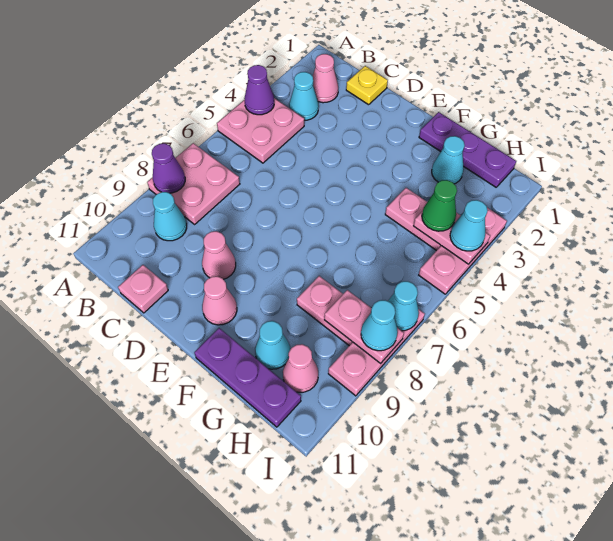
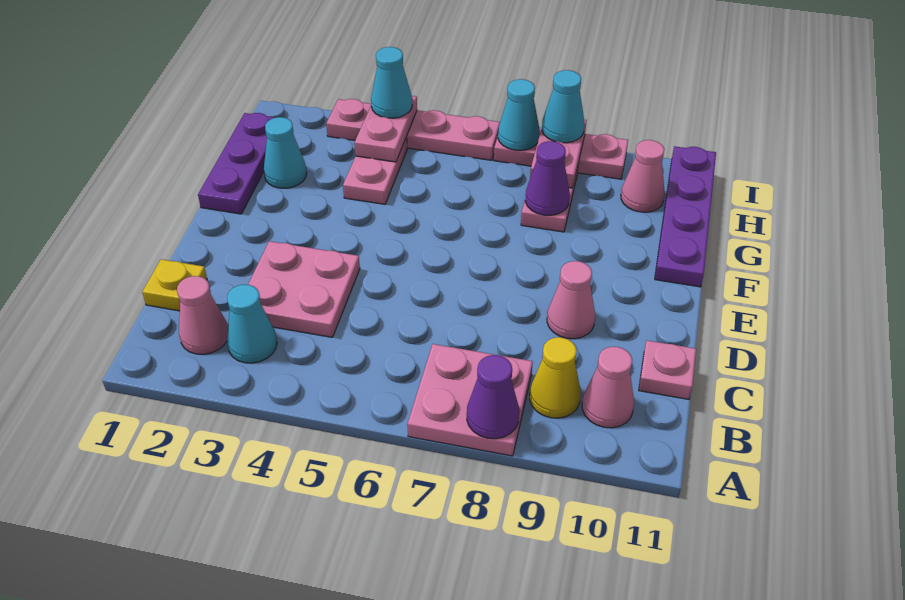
pink 2x2 plate [217,98,304,163] -> pink 2x2 plate moved to [248,241,360,337]
purple 1x1 cone [244,65,274,115] -> purple 1x1 cone moved to [525,141,570,215]
cyan 1x1 cone [153,192,187,241] -> yellow 1x1 cone [530,337,581,418]
pink 1x1 cone [202,276,237,325] -> pink 1x1 cone moved to [582,347,634,428]
purple 1x3 plate [194,328,301,427] -> purple 1x4 plate [655,146,716,287]
cyan 1x1 cone [255,321,290,369] -> none
green 1x1 cone [422,180,457,231] -> none
pink 1x3 plate [419,208,507,294] -> pink 1x4 plate [326,99,500,160]

